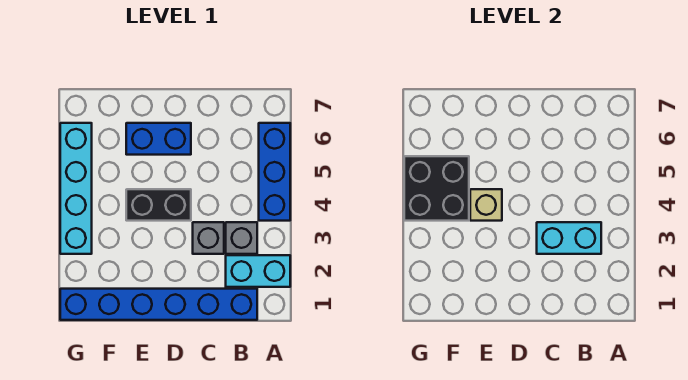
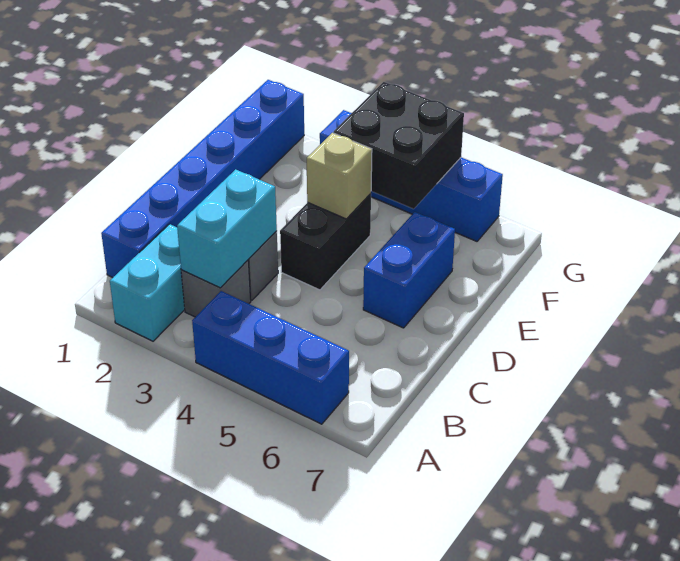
cyan 1x4 brick [60,123,92,254] -> blue 1x4 brick [320,110,503,241]

